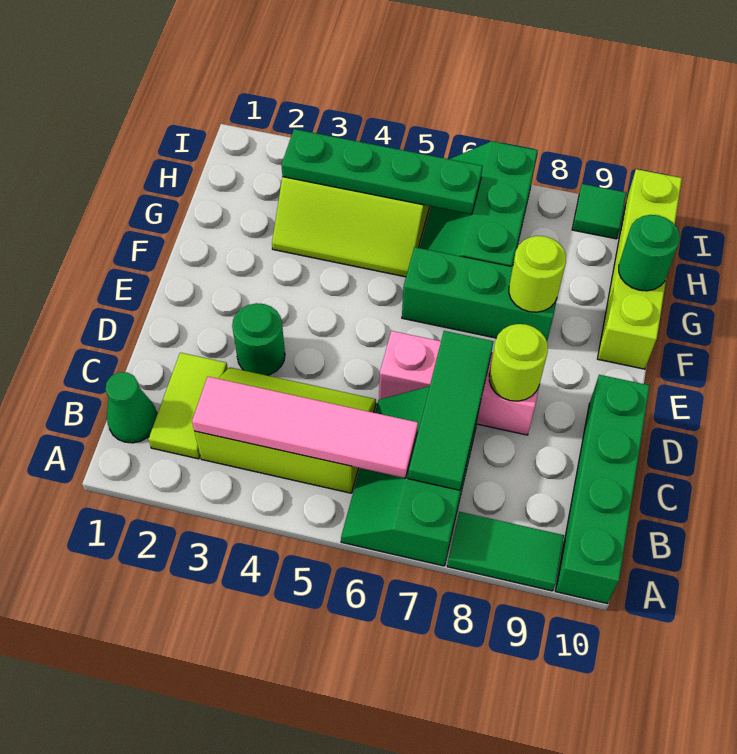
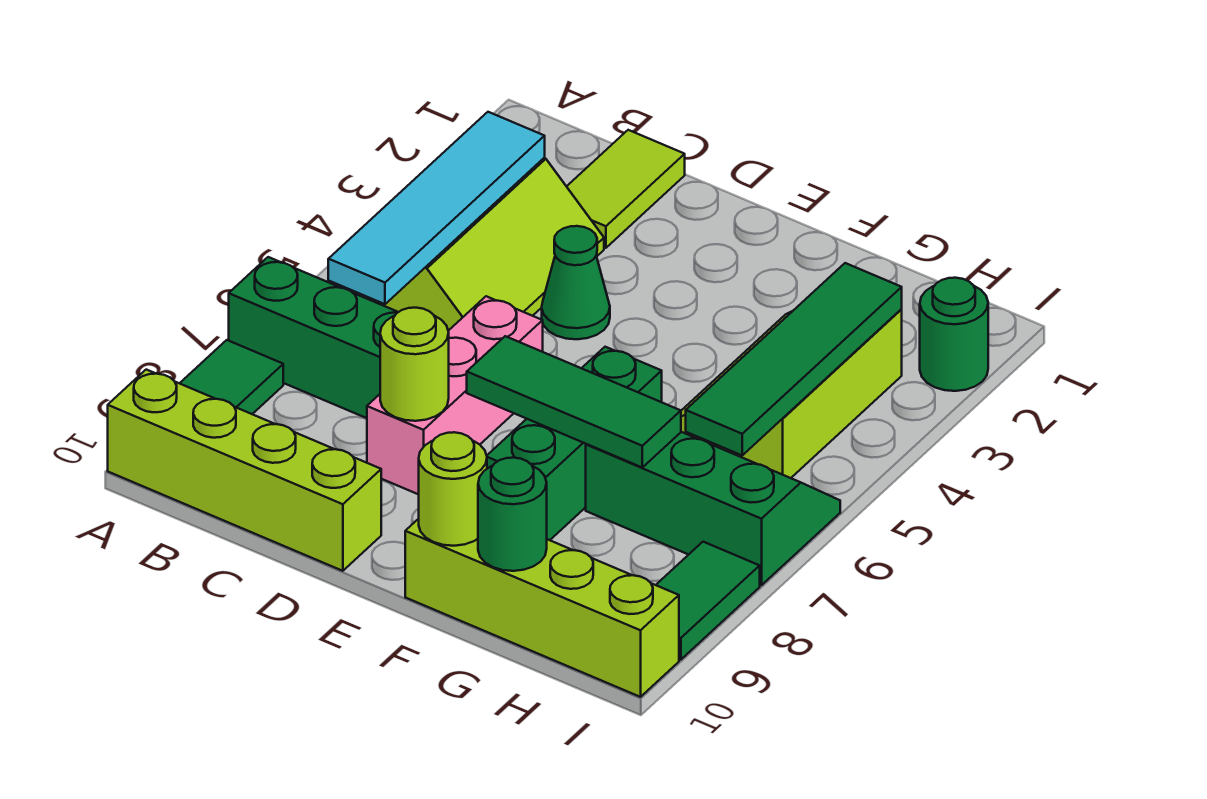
green 1x4 brick [556,375,649,603] -> lime 1x4 brick [108,370,381,571]
green 1x1 cone [106,372,157,443] -> green 1x1 cone moved to [542,226,610,339]
lime 1x2 tile [149,353,228,459] -> lime 1x2 tile turned to [567,130,685,248]
pink 1x4 tile [192,377,418,478] -> cyan 1x4 tile [328,112,545,304]
green 1x3 tile [408,331,494,490] -> green 1x3 tile moved to [467,336,681,467]
green 1x1 round brick [232,303,285,375] -> green 1x1 round brick moved to [920,278,988,391]
lime 1x1 round brick [509,236,566,312] -> lime 1x1 round brick moved to [419,432,487,546]
green 1x4 plate [281,129,483,214] -> green 1x4 tile [686,263,902,455]
green 1x1 tile [572,184,626,239] -> green 1x2 tile [656,542,760,660]

